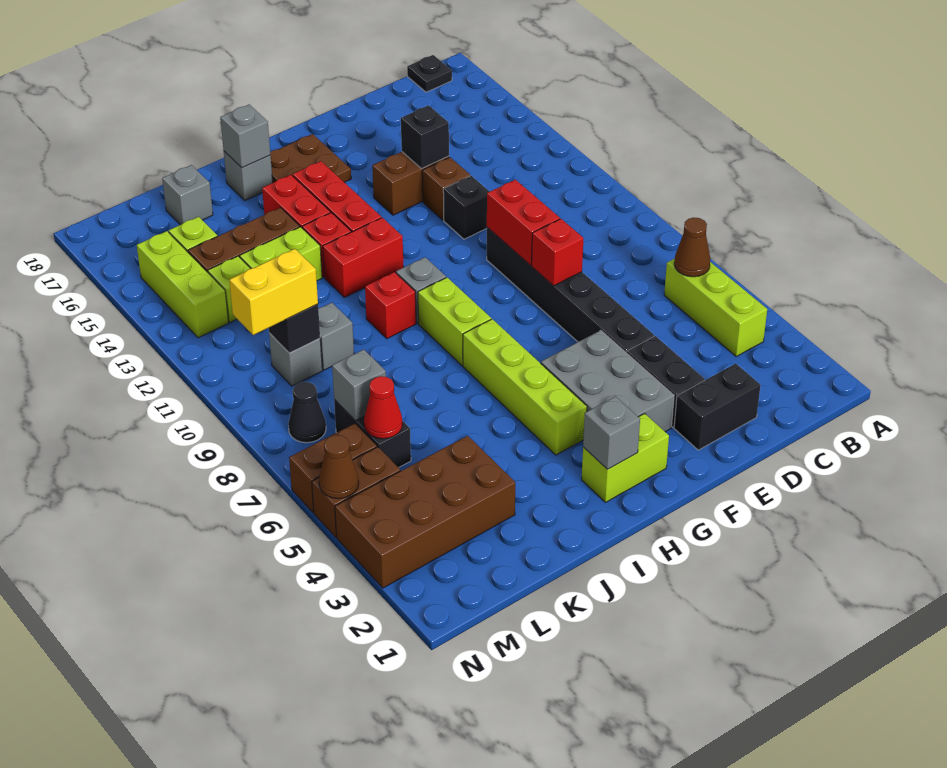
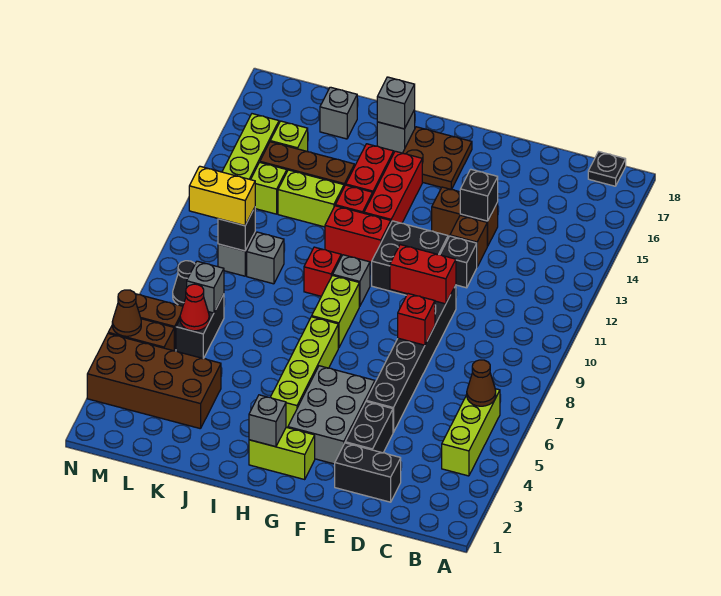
red 1x2 brick [487,180,560,265] -> red 1x2 brick turned to [390,245,456,304]
none -> black 2x2 brick [372,221,448,295]

